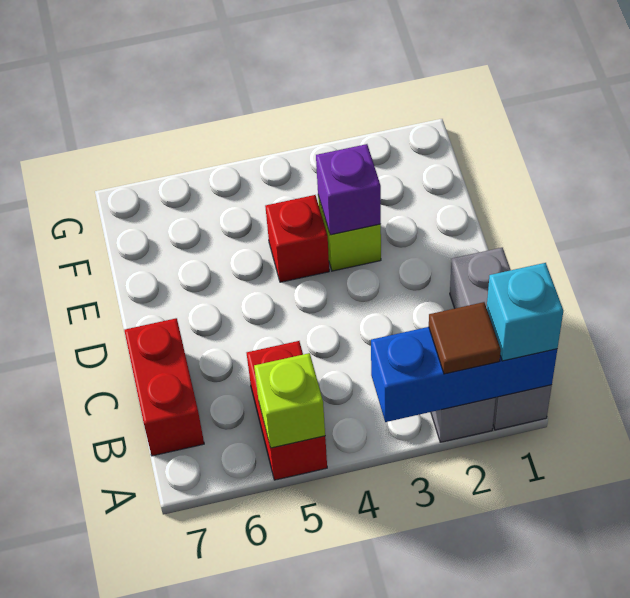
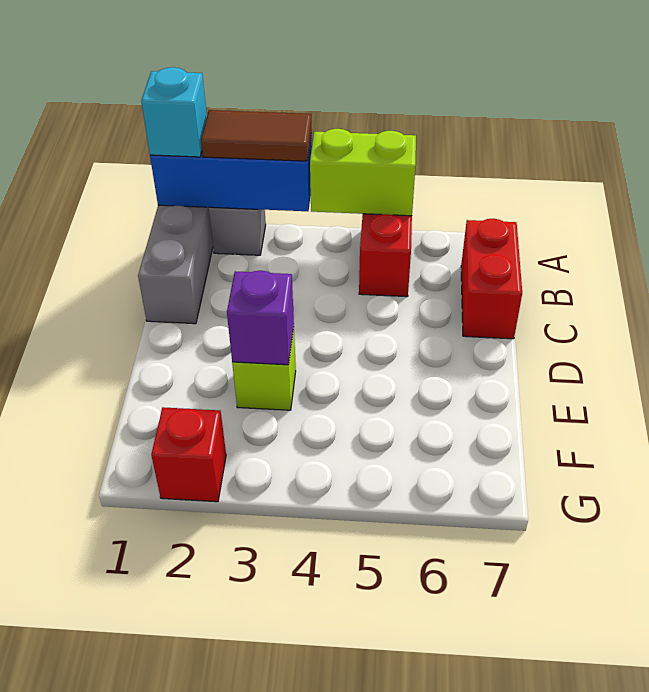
brown 1x1 tile [429,302,501,374] -> brown 1x2 tile [201,110,312,161]
lime 1x1 brick [254,353,325,448] -> lime 1x2 brick [310,129,416,216]
red 1x1 brick [265,195,329,282] -> red 1x1 brick moved to [151,407,226,502]

